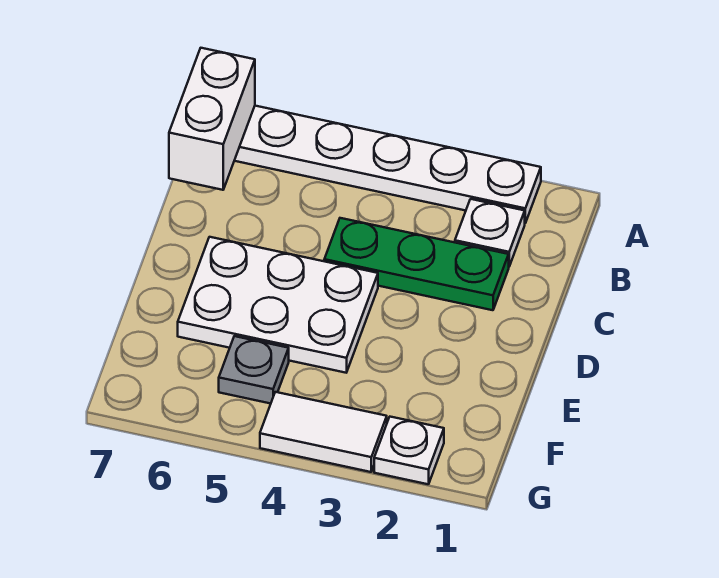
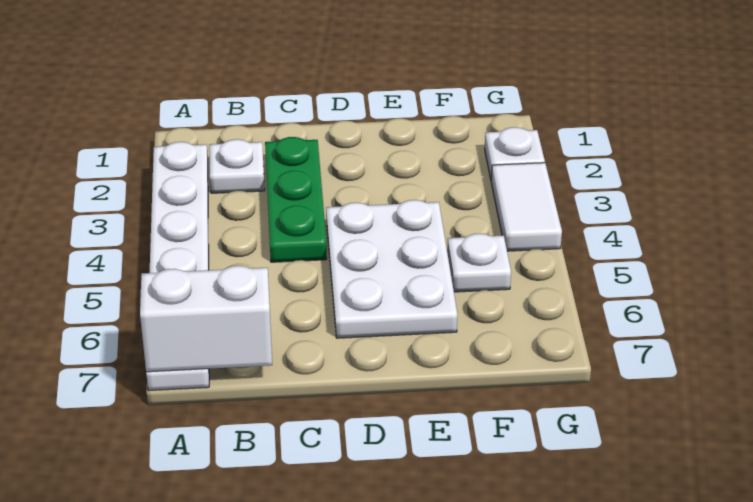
grey 1x1 plate [219,336,289,404] -> white 1x1 plate [447,234,511,292]

